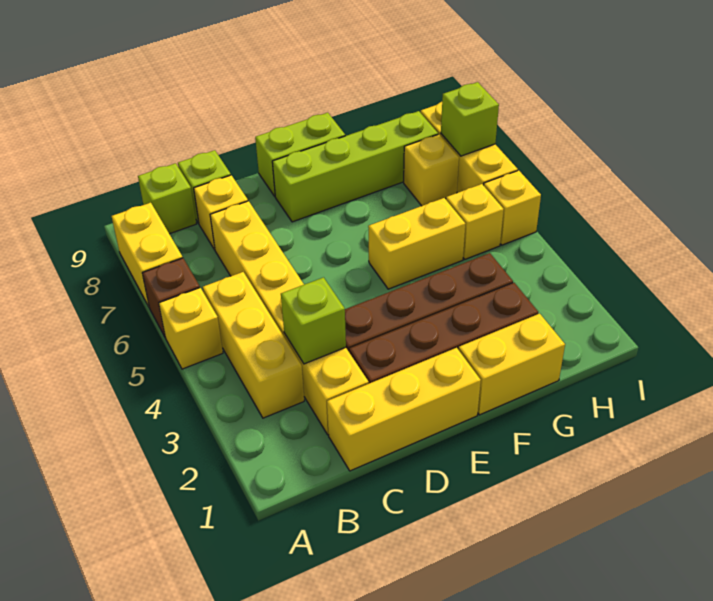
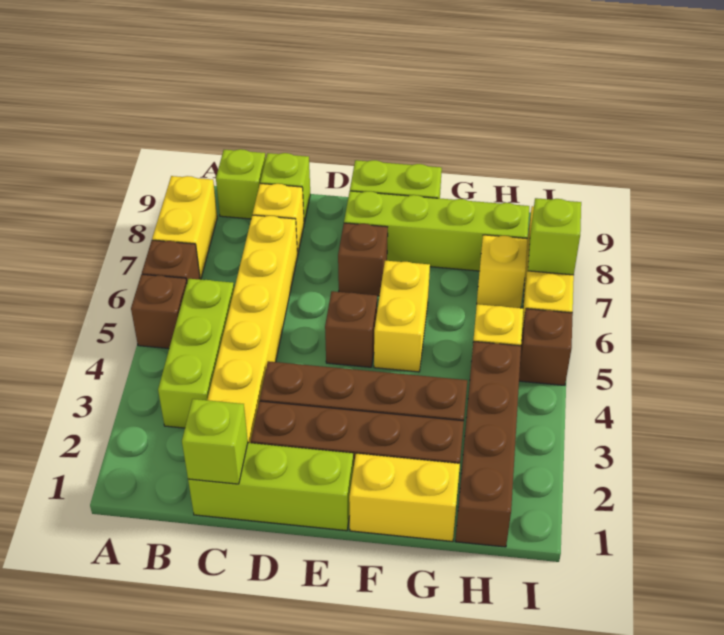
yellow 1x1 brick [159,288,223,369] -> brown 1x1 brick [131,274,187,349]
yellow 1x3 brick [203,272,304,418] -> lime 1x3 brick [158,279,234,428]
yellow 1x3 brick [327,348,481,471] -> lime 1x3 brick [188,443,353,531]
lime 1x1 brick [281,277,346,364] -> lime 1x1 brick moved to [182,399,248,484]
none -> brown 1x1 brick [325,291,377,367]
none -> brown 1x1 brick [338,223,388,296]
yellow 1x2 brick [368,198,465,289] -> yellow 1x2 brick turned to [374,261,430,372]
none -> brown 1x4 brick [456,341,521,547]
yellow 1x1 brick [484,170,541,245] -> brown 1x1 brick [519,309,573,385]

